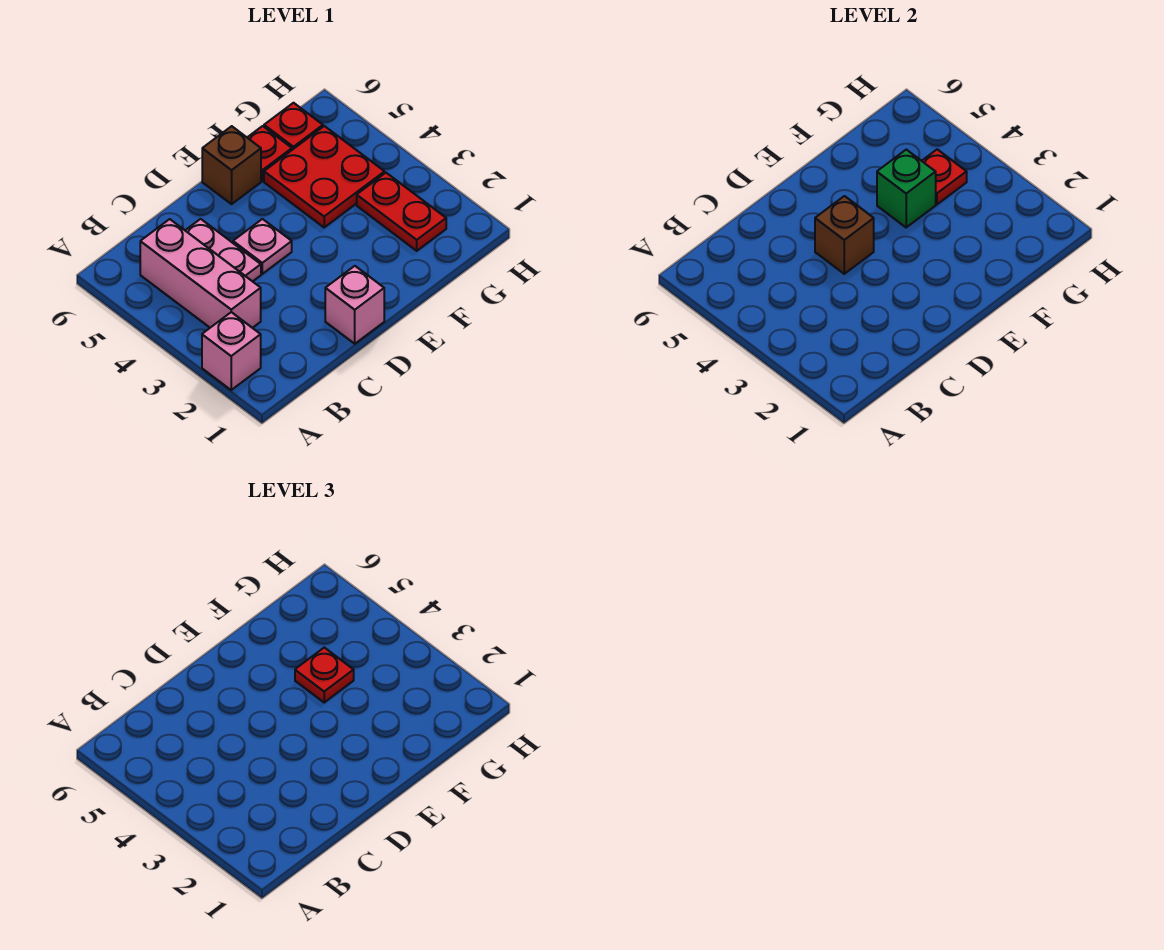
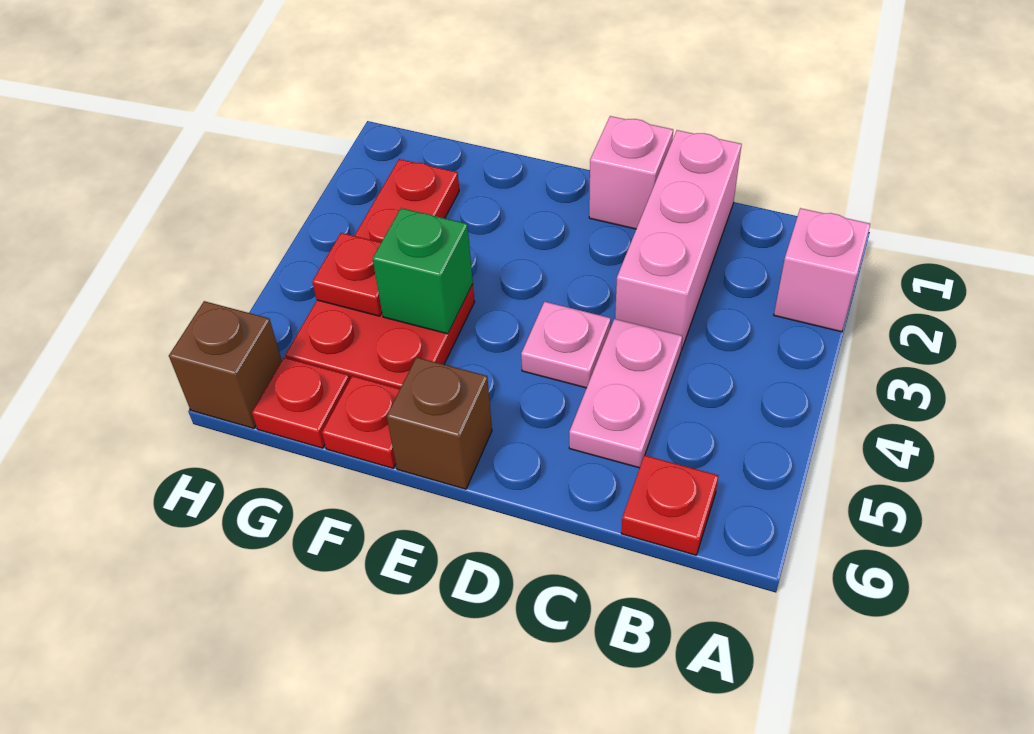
pink 1x3 brick [140,219,261,328] -> pink 1x3 brick moved to [615,130,742,351]
brown 1x1 brick [815,196,874,274] -> brown 1x1 brick moved to [169,301,282,428]
red 1x1 plate [295,648,354,702] -> red 1x1 plate moved to [621,455,718,555]

